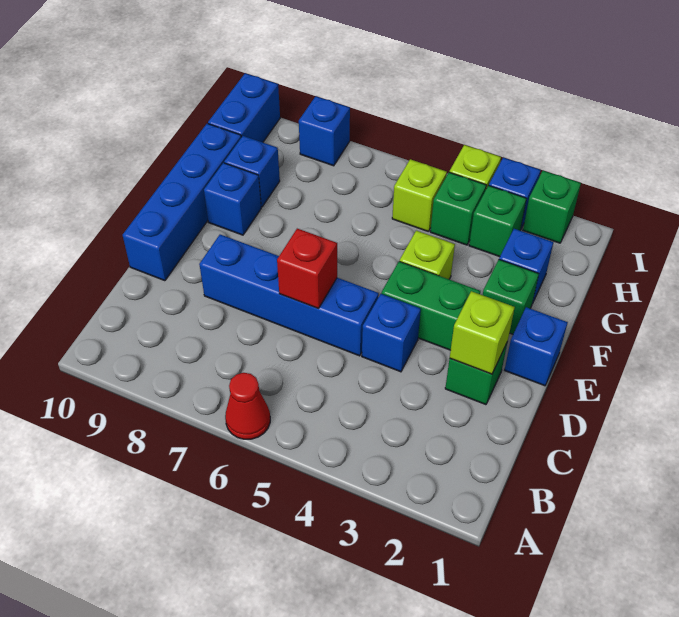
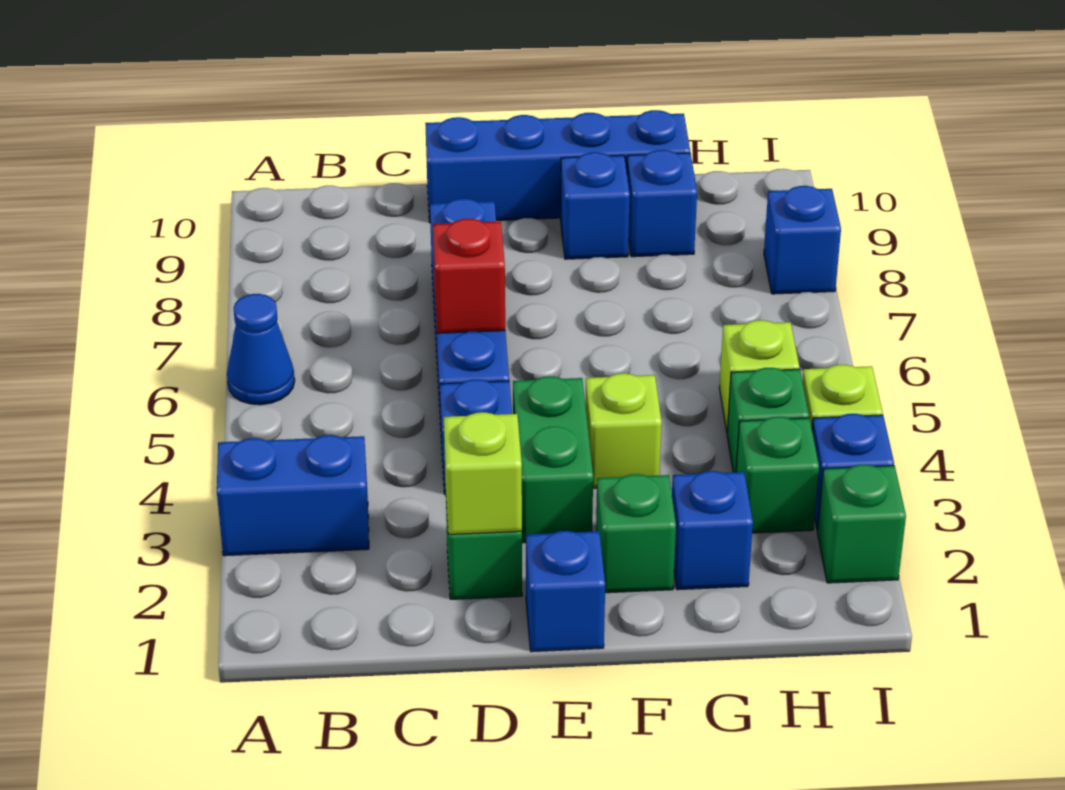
red 1x1 cone [225,373,270,439] -> blue 1x1 cone [227,294,295,405]
blue 1x2 brick [208,73,280,142] -> blue 1x2 brick moved to [217,435,369,556]

